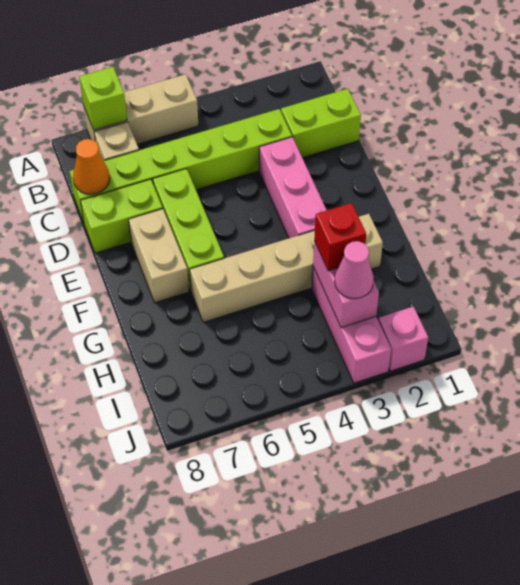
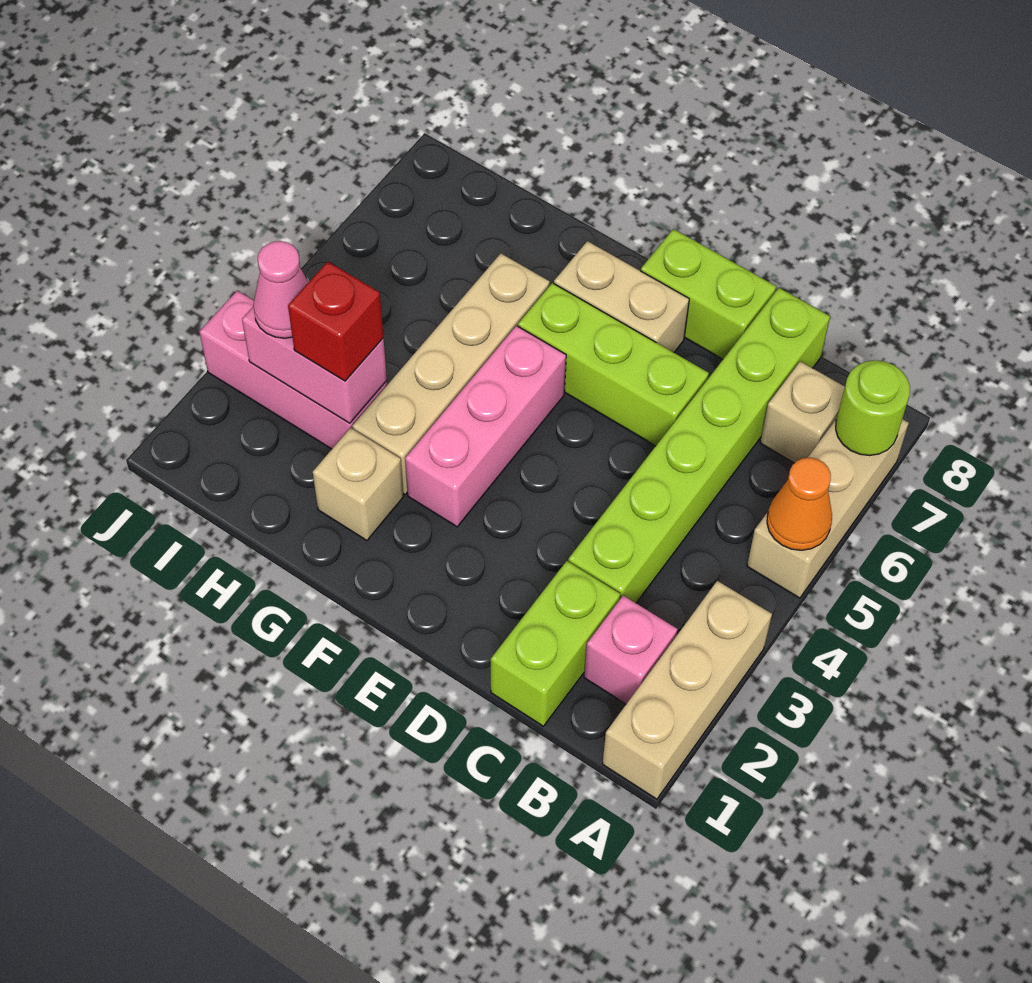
none -> tan 1x3 brick [603,581,772,799]
lime 1x1 brick [79,67,127,130] -> lime 1x1 round brick [836,360,910,456]
orange 1x1 cone [73,139,110,194] -> orange 1x1 cone moved to [767,458,832,550]
pink 1x3 brick [259,137,327,238] -> pink 1x3 brick turned to [405,326,566,527]
lime 1x2 brick [81,179,163,253] -> lime 1x2 brick turned to [641,229,776,359]
pink 1x1 brick [378,307,428,371] -> pink 1x1 brick moved to [584,596,677,704]

